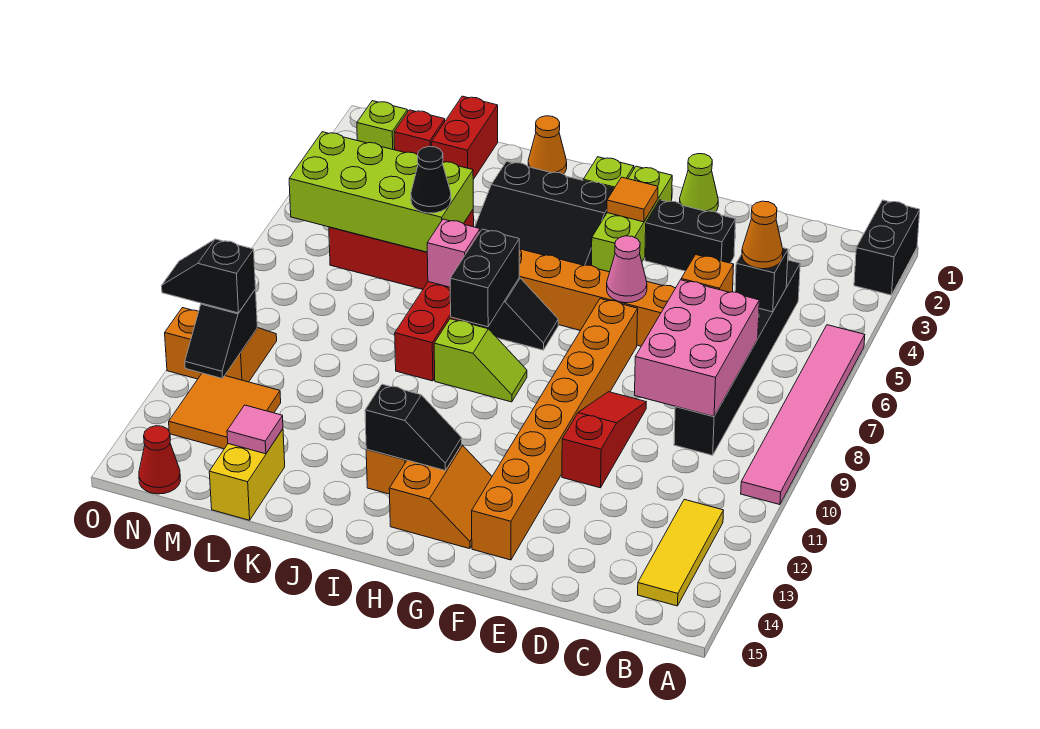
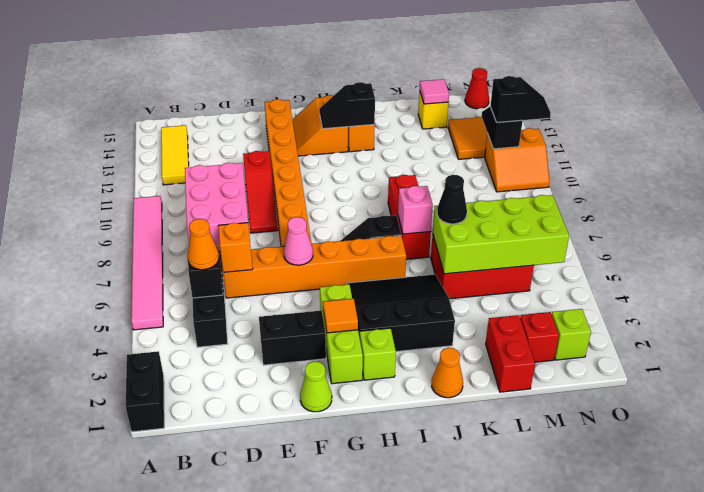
lime 1x2 slope [434,319,527,402] -> none
black 1x2 brick [450,229,519,327] -> none
yellow 1x2 brick [209,429,285,520] -> yellow 1x1 brick [418,91,449,129]

